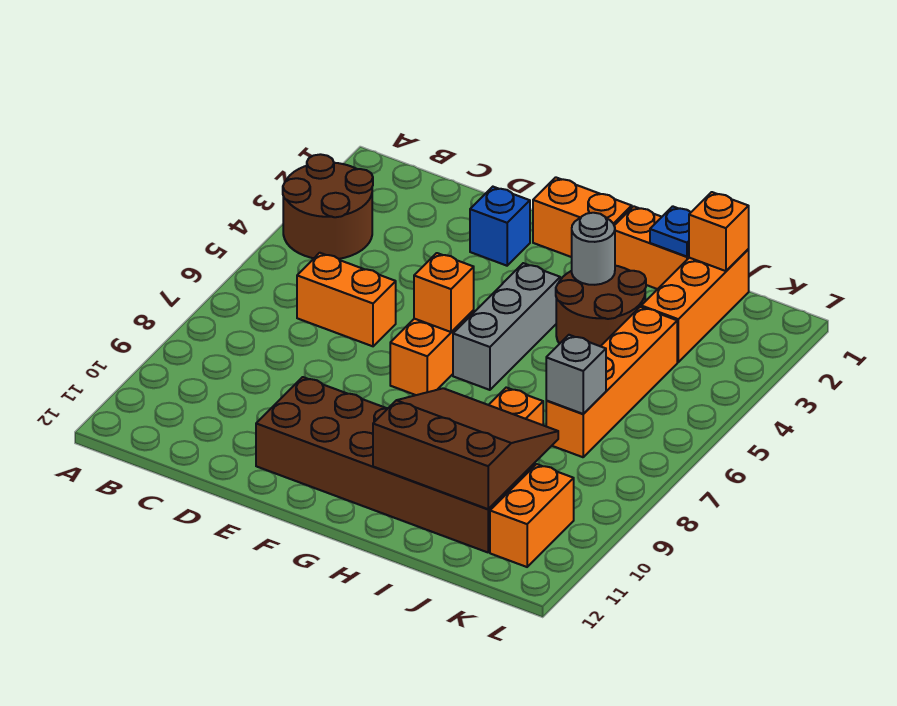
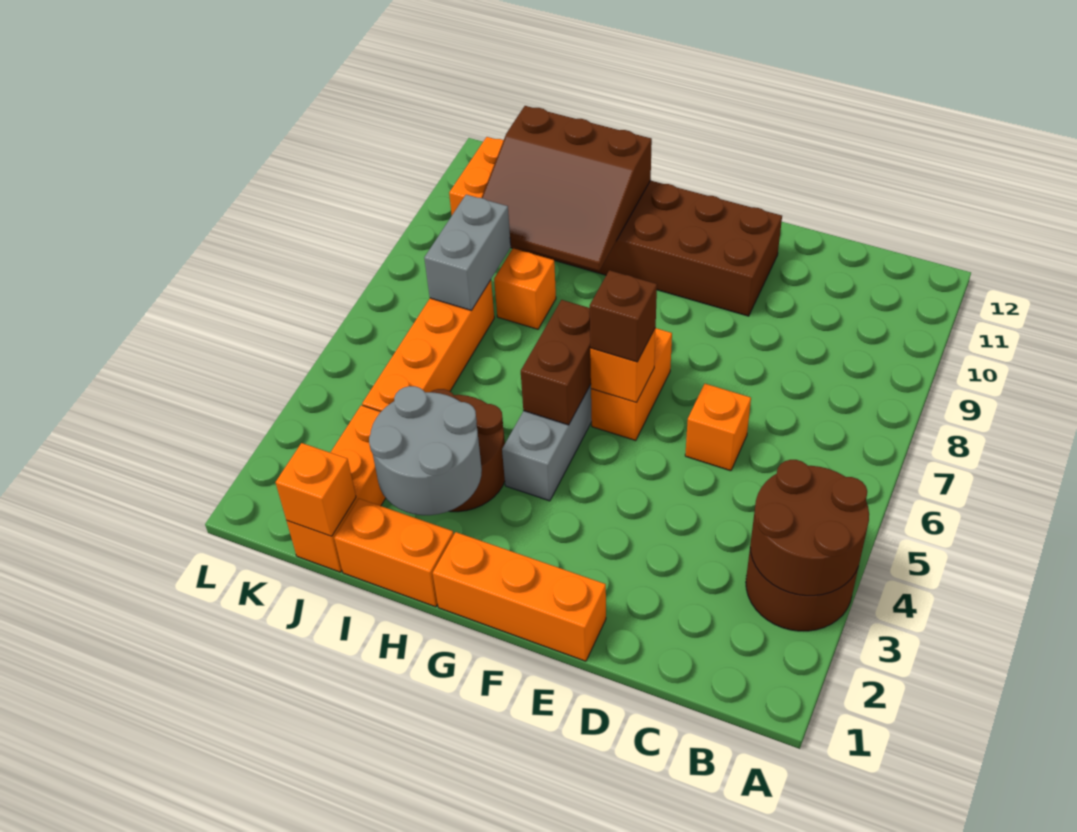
none -> brown 2x2 round brick [750,460,869,596]
orange 1x2 brick [297,253,396,346] -> orange 1x1 brick [685,384,751,471]
blue 1x1 brick [470,187,530,266] -> none
orange 1x2 brick [533,177,632,257] -> orange 1x3 brick [433,532,606,661]
none -> brown 1x1 brick [590,270,657,362]
none -> brown 1x2 brick [521,300,591,425]
grey 1x1 round brick [572,213,615,285] -> grey 2x2 round brick [369,386,482,515]
blue 1x1 plate [650,206,691,257] -> none
grey 1x1 brick [546,335,606,414] -> grey 1x2 brick [424,195,511,310]

